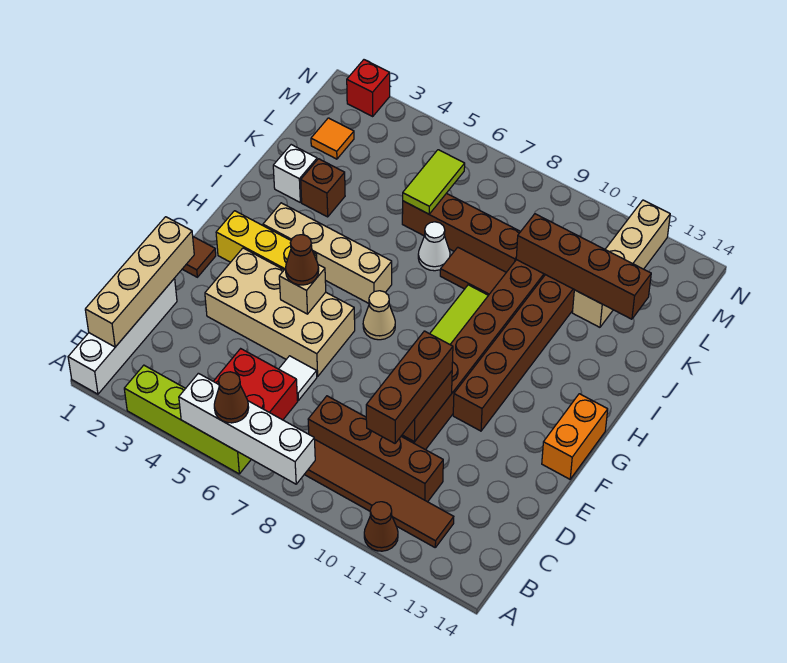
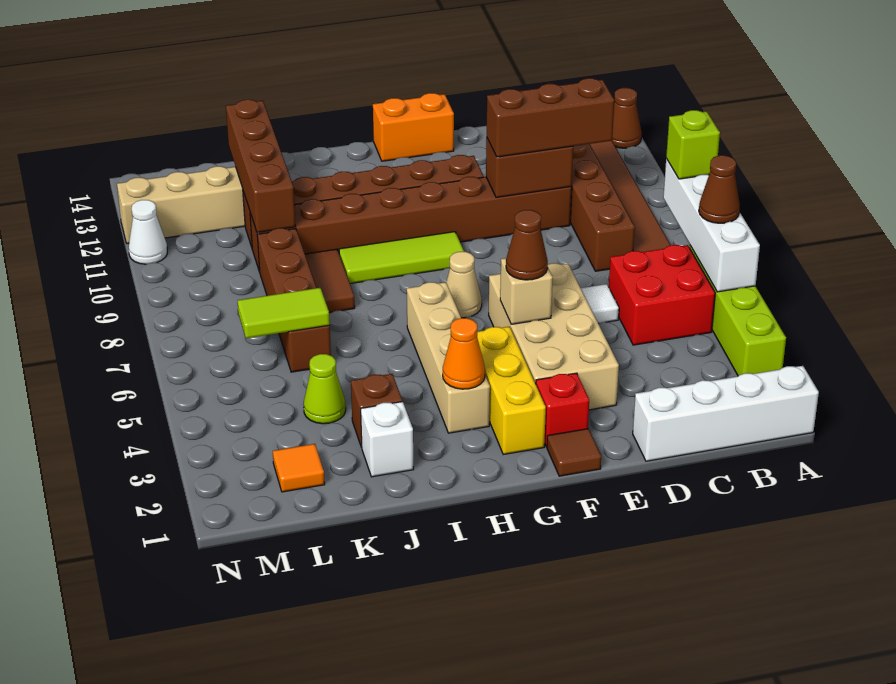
none -> lime 1x1 brick [666,110,720,179]
brown 1x1 cone [364,502,398,551] -> brown 1x1 cone moved to [612,88,642,148]
tan 1x4 brick [85,217,194,347] -> none
none -> orange 1x1 cone [443,318,485,389]
white 1x1 cone [418,222,450,271] -> white 1x1 cone moved to [129,200,167,264]
none -> lime 1x1 cone [304,354,346,424]
red 1x1 brick [347,60,390,116] -> red 1x1 brick moved to [536,373,589,447]

